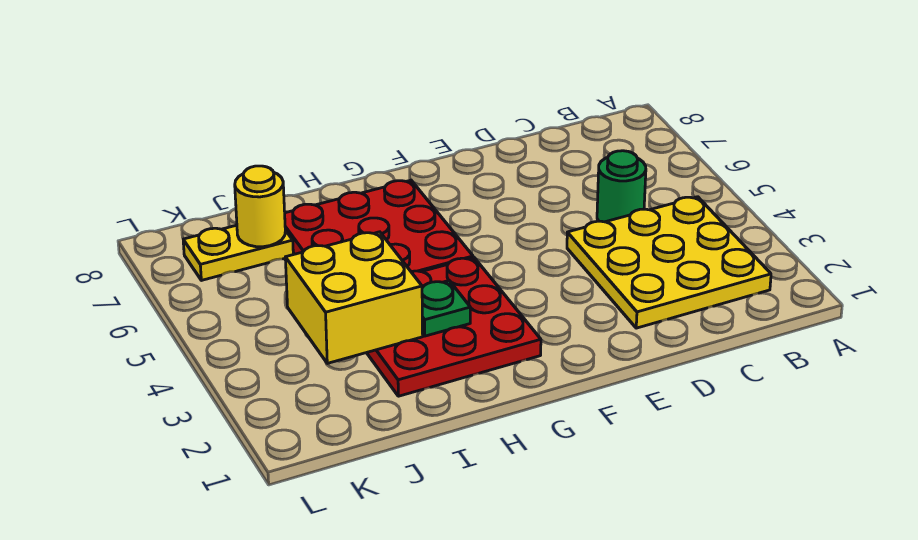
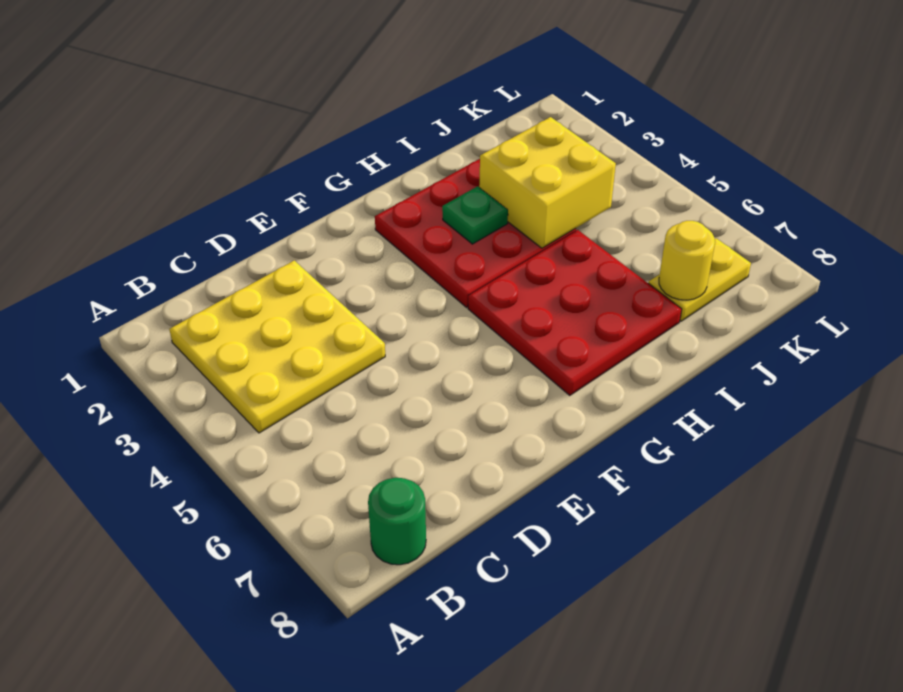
green 1x1 round brick [597,151,646,222] -> green 1x1 round brick moved to [368,478,426,565]

